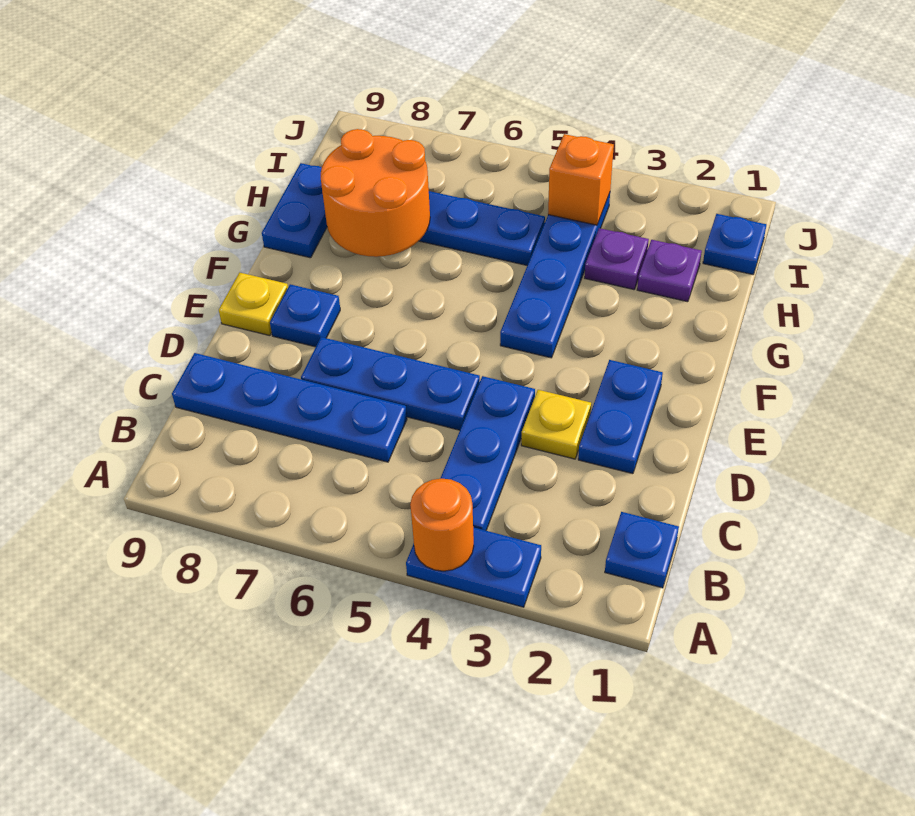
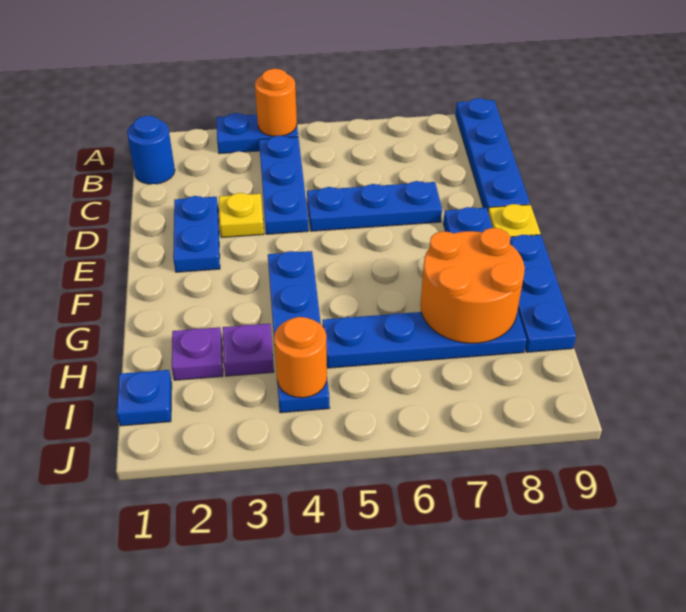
blue 1x1 plate [605,512,679,588] -> blue 1x1 round brick [127,116,175,184]
blue 1x4 plate [172,353,407,462] -> blue 1x4 plate turned to [456,98,530,210]
blue 1x2 plate [262,163,327,258] -> blue 1x3 plate [510,235,576,352]
orange 1x1 brick [548,134,614,225] -> orange 1x1 round brick [274,317,327,398]

